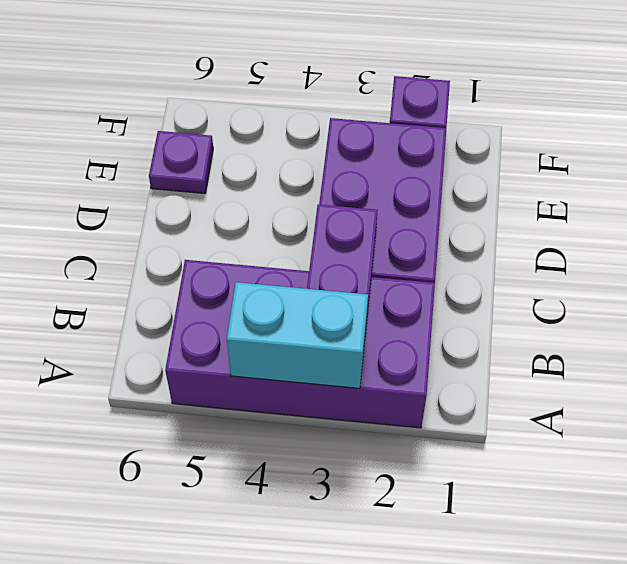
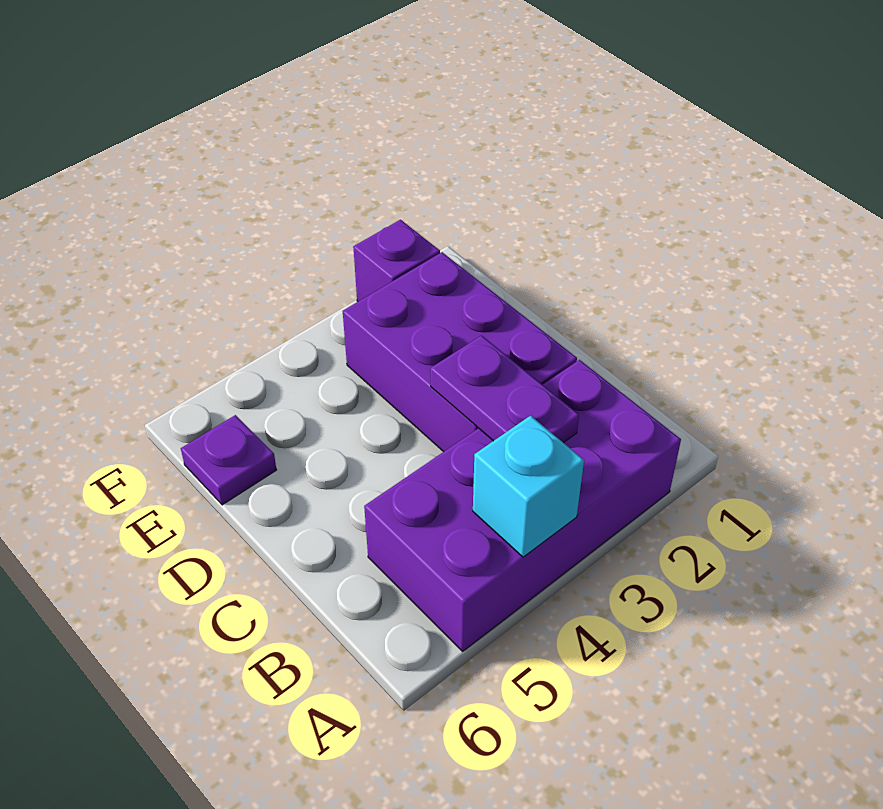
cyan 1x2 brick [227,282,368,388] -> cyan 1x1 brick [473,416,584,557]

